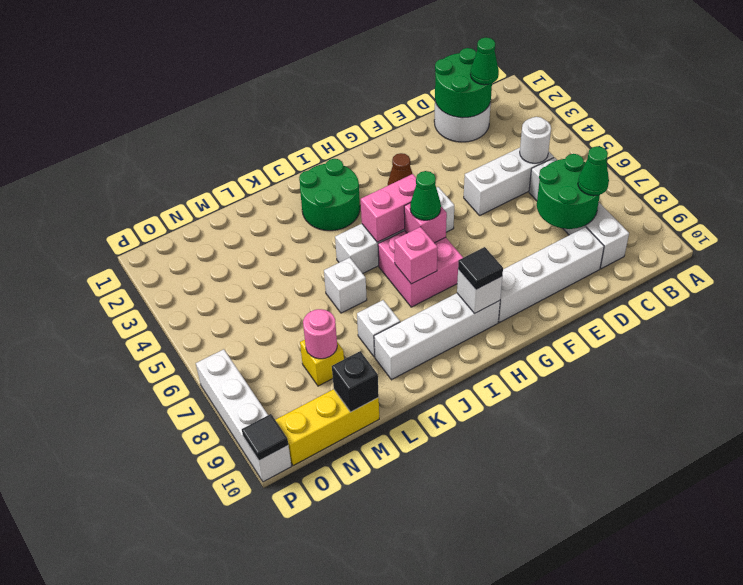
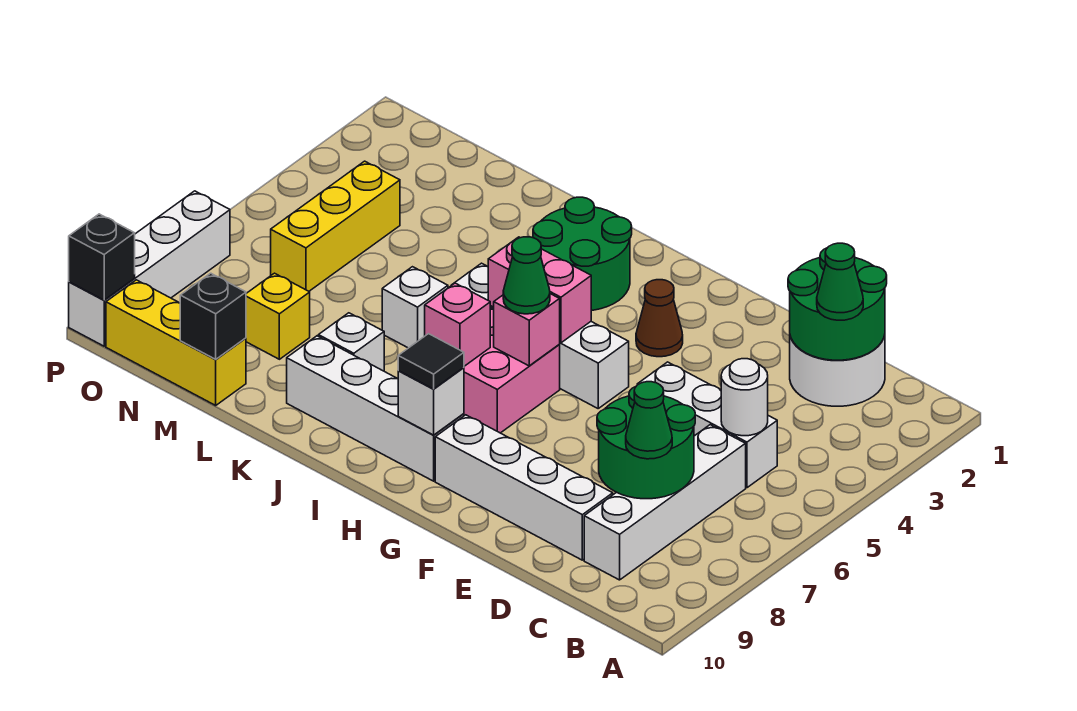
pink 1x1 round brick [303,309,337,359] -> none
none -> yellow 1x3 brick [271,161,400,291]
black 1x1 tile [242,414,288,461] -> black 1x1 brick [69,214,135,300]

